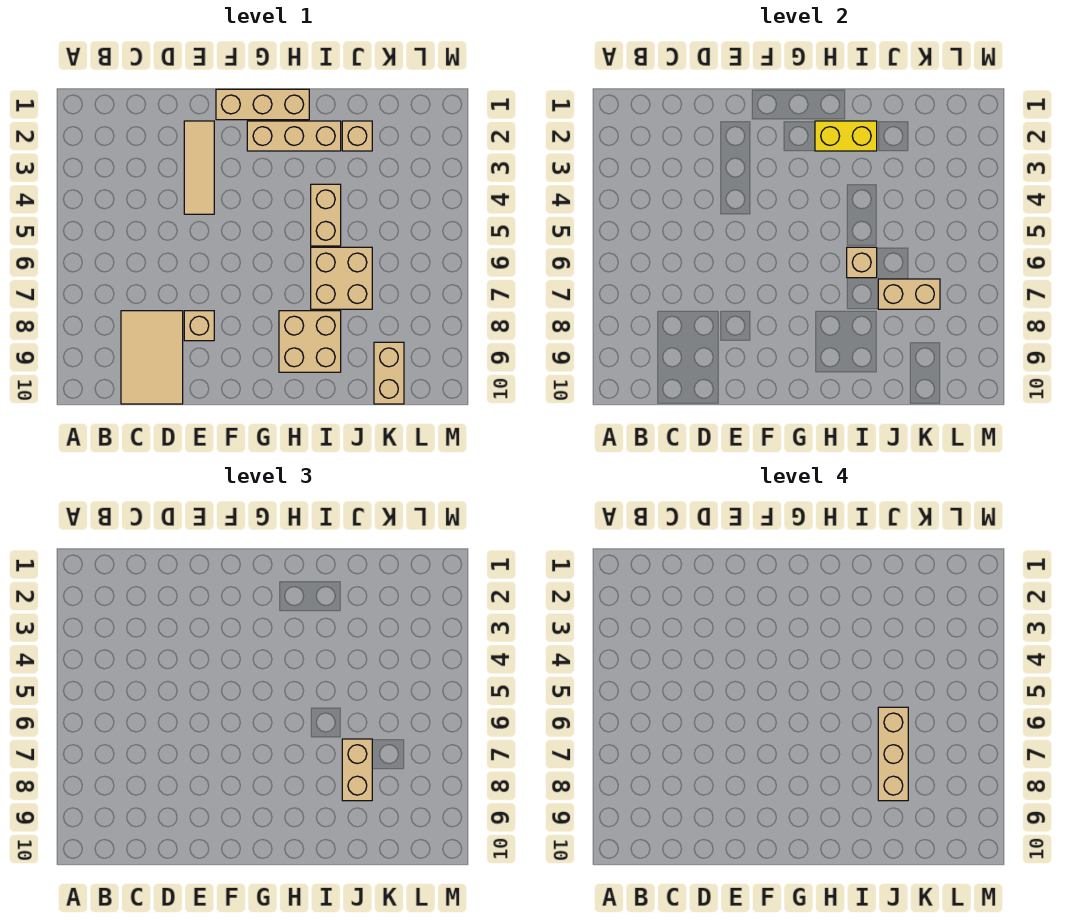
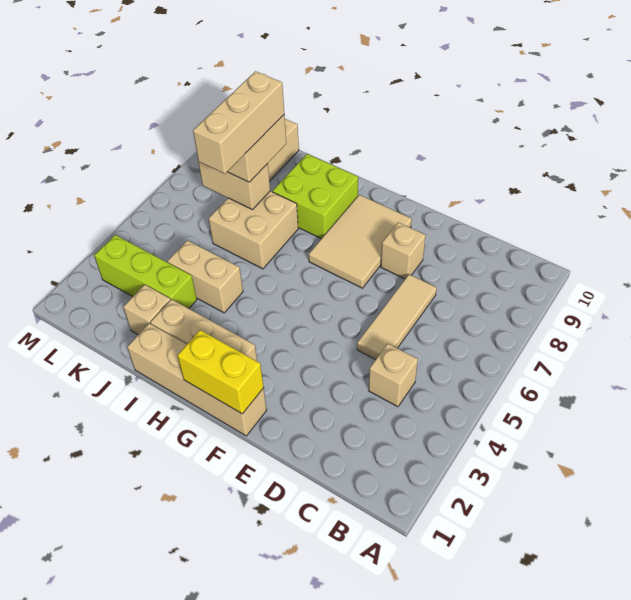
tan 2x3 tile [121,311,183,404] -> tan 2x3 tile moved to [309,195,412,288]
tan 1x3 tile [184,121,214,214] -> tan 1x3 tile moved to [357,274,437,360]
tan 1x3 brick [216,89,309,120] -> tan 1x4 brick [127,323,267,436]
yellow 1x2 brick [815,121,877,151] -> yellow 1x2 brick moved to [177,330,264,414]
tan 2x2 brick [279,311,341,372] -> lime 2x2 brick [273,154,358,239]
tan 1x2 brick [311,184,341,246] -> tan 1x2 brick turned to [168,240,243,313]
tan 1x1 brick [847,247,877,278] -> tan 1x1 brick moved to [369,344,418,407]
none -> lime 1x3 brick [94,235,197,308]

